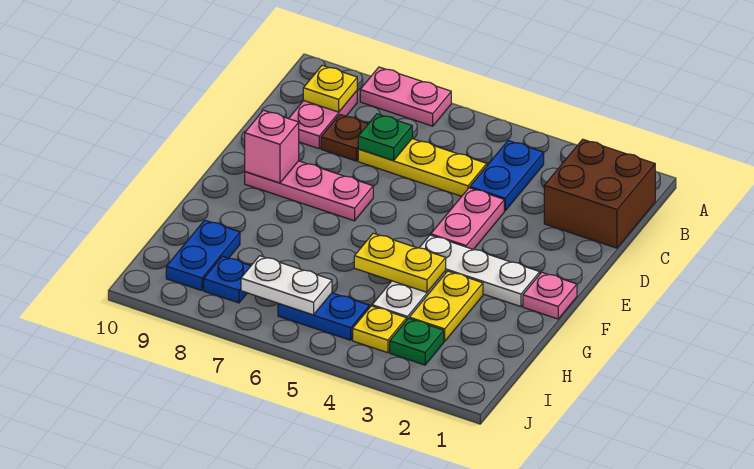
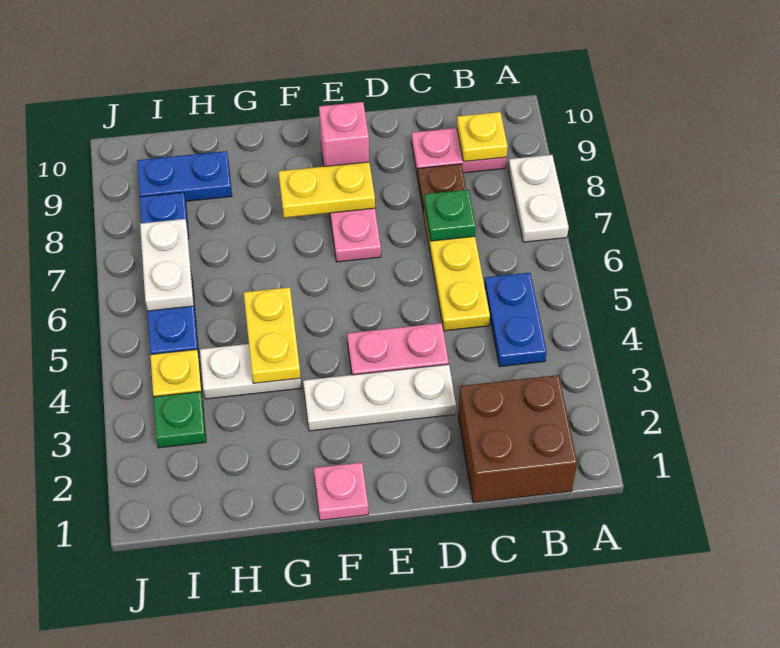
pink 1x2 plate [360,67,451,126] -> white 1x2 plate [508,155,569,242]
blue 1x2 plate [470,141,544,211] -> blue 1x2 plate turned to [484,273,547,367]
white 1x3 plate [419,235,540,307] -> white 1x3 plate turned to [303,364,456,431]
yellow 1x2 plate [409,271,483,341] -> yellow 1x2 plate moved to [279,162,375,218]

